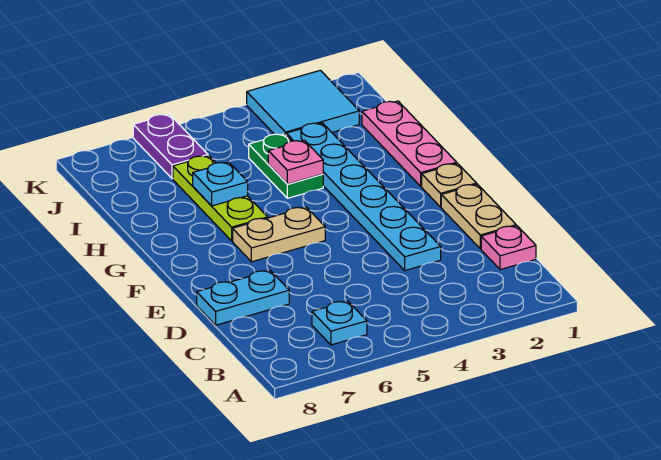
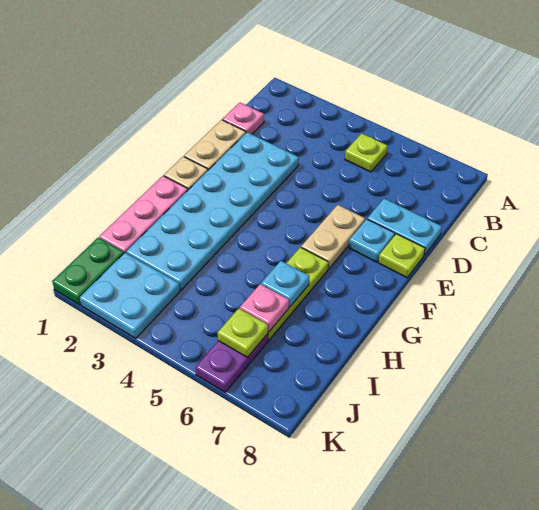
none -> lime 1x1 plate [345,133,388,172]
cyan 1x1 plate [312,301,367,345] -> cyan 1x1 plate moved to [349,219,395,262]
cyan 1x6 plate [286,123,441,271] -> cyan 2x6 plate [126,132,299,290]
none -> lime 1x1 plate [378,234,425,278]
tan 1x2 plate [233,207,325,262] -> tan 1x2 plate turned to [301,205,365,269]
green 1x2 plate [249,134,323,198] -> green 1x2 plate moved to [52,237,124,305]
pink 1x1 plate [268,140,323,184] -> pink 1x1 plate moved to [240,284,289,332]
cyan 2x2 tile [247,70,359,135] -> cyan 2x2 plate [80,253,180,338]
none -> lime 1x1 plate [218,308,268,357]

